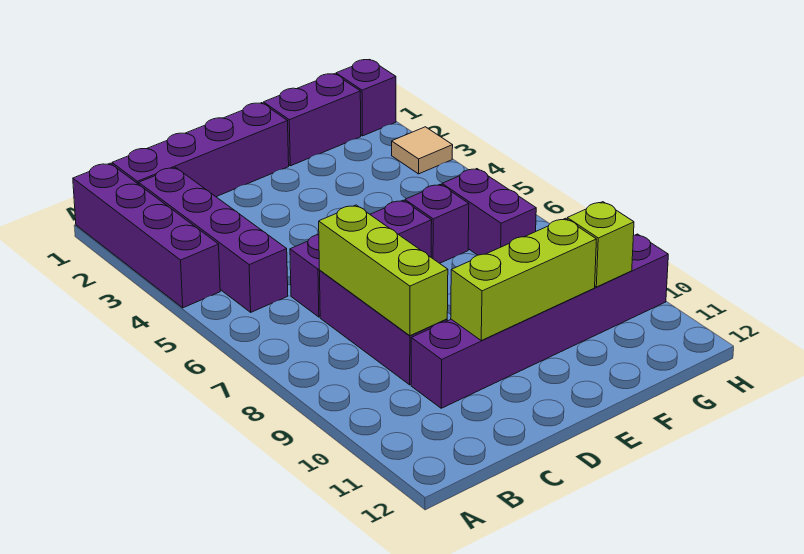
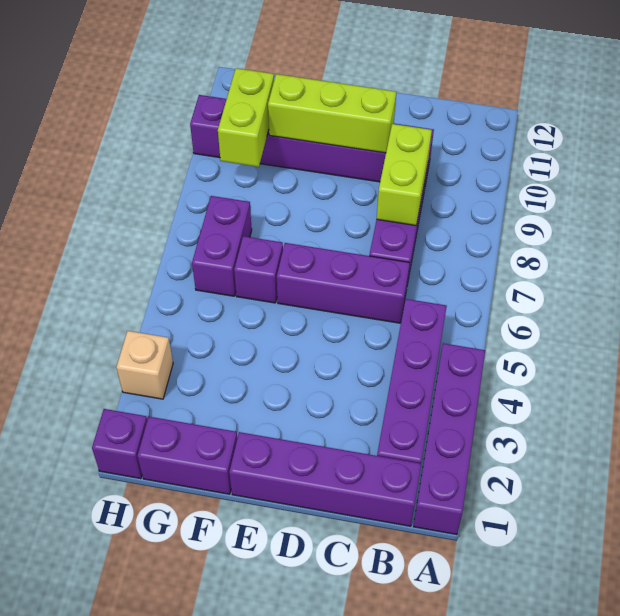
lime 1x3 brick [319,205,448,336] -> lime 1x2 brick [377,124,432,225]
lime 1x1 brick [567,202,634,287] -> lime 1x2 brick [218,68,274,167]
tan 1x1 tile [392,127,453,174] -> tan 1x1 brick [116,331,173,399]

